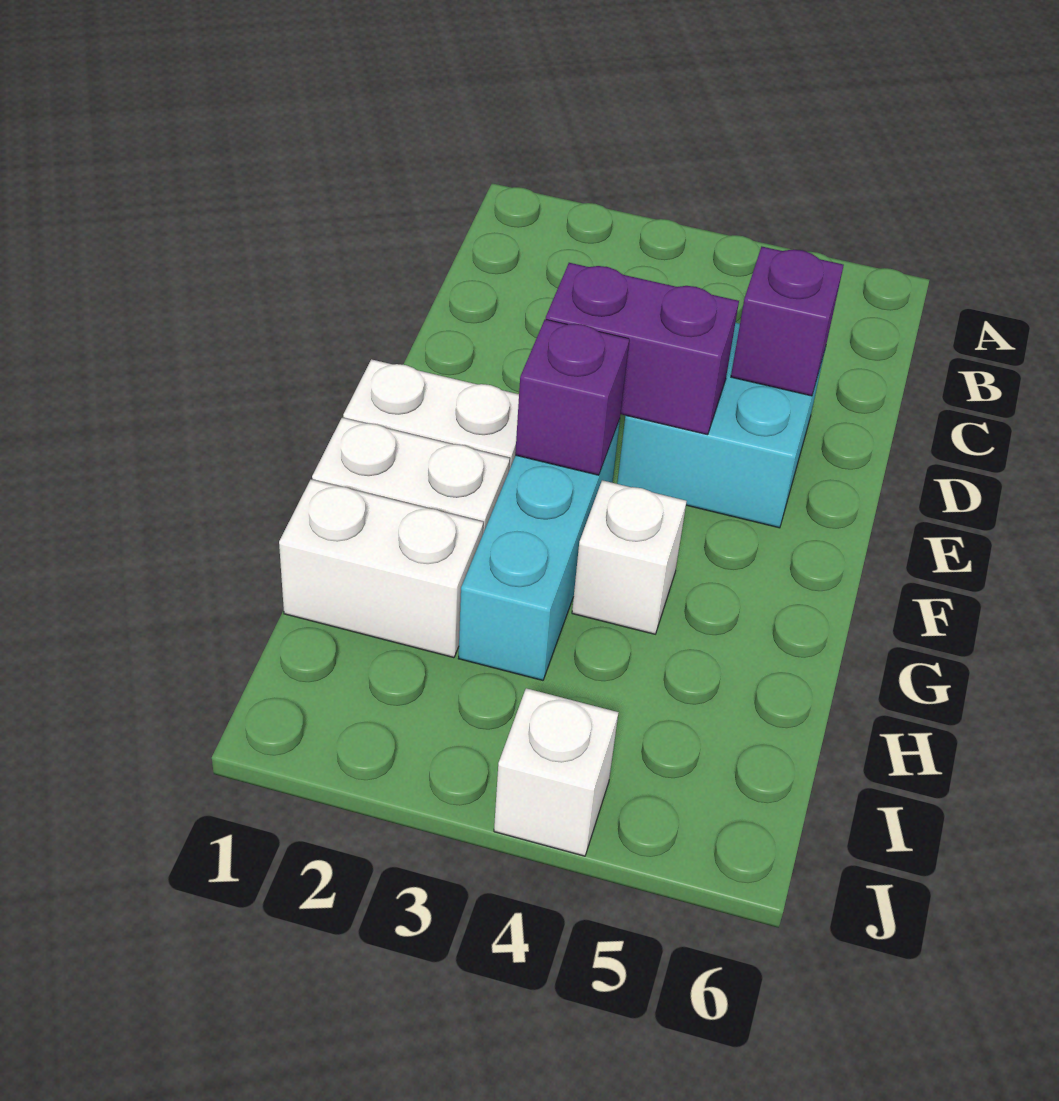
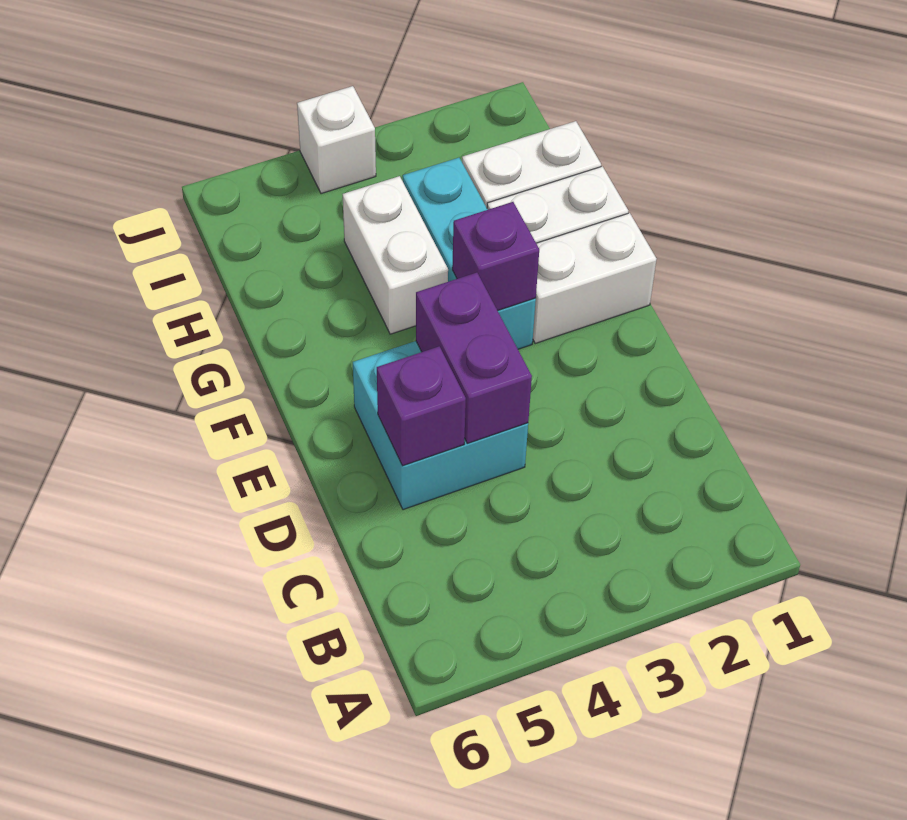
purple 1x2 brick [546,263,739,435] -> purple 1x2 brick turned to [416,273,532,443]
white 1x1 brick [572,480,687,634] -> white 1x2 brick [343,176,448,334]

